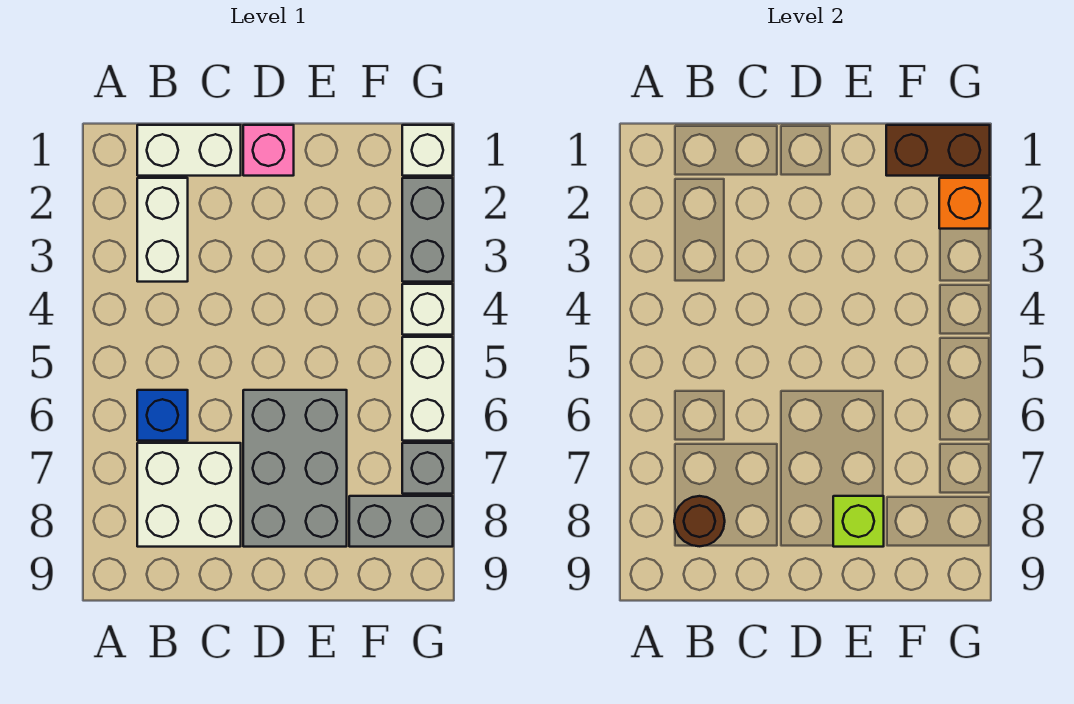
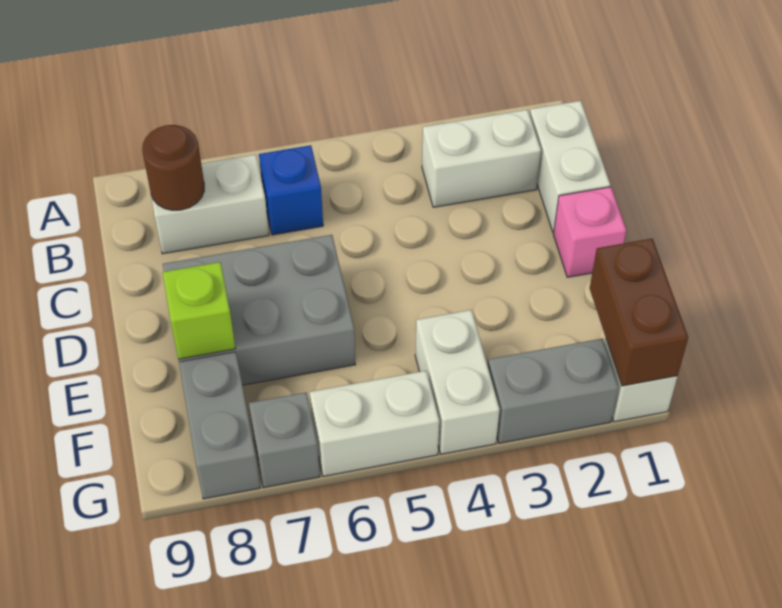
white 2x2 brick [137,443,241,547] -> white 1x2 brick [151,154,269,254]
orange 1x1 brick [939,178,990,229] -> none
white 1x1 brick [402,284,453,335] -> white 1x2 brick [415,310,500,454]

